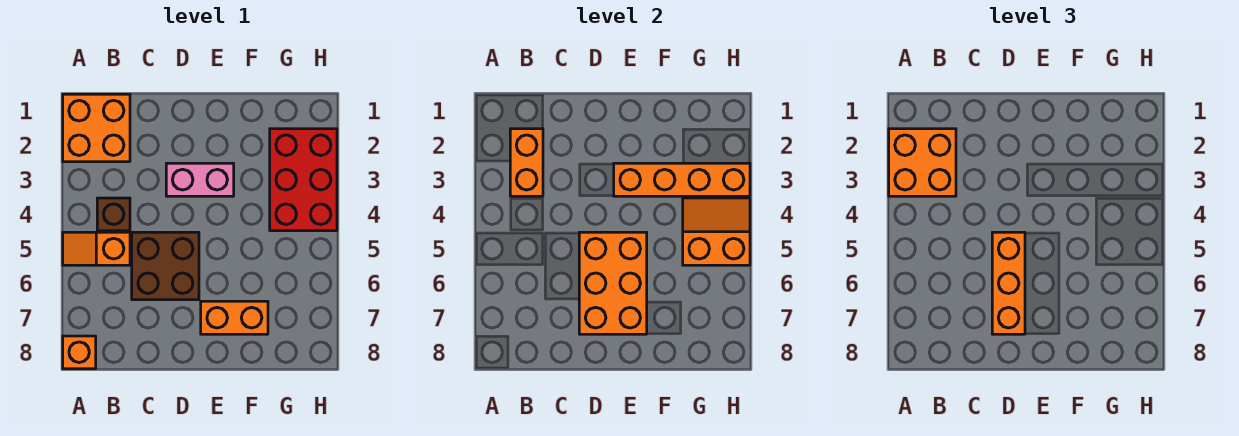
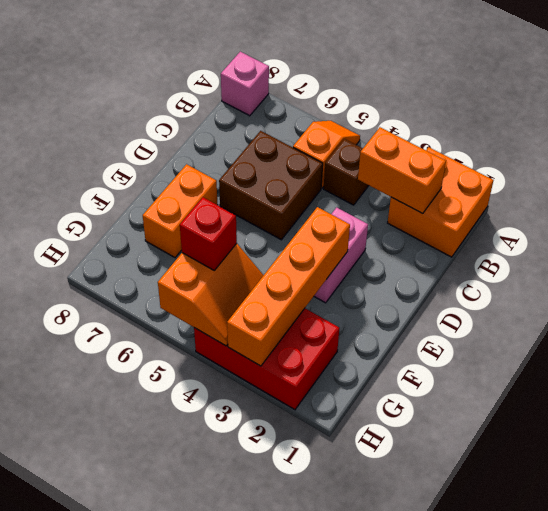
orange 2x2 brick [889,129,956,196] -> none
orange 1x1 brick [63,336,96,369] -> pink 1x1 brick [221,52,269,116]
orange 2x3 brick [579,232,647,334] -> none
orange 1x3 brick [992,232,1025,334] -> none
none -> red 1x1 brick [180,197,237,270]

